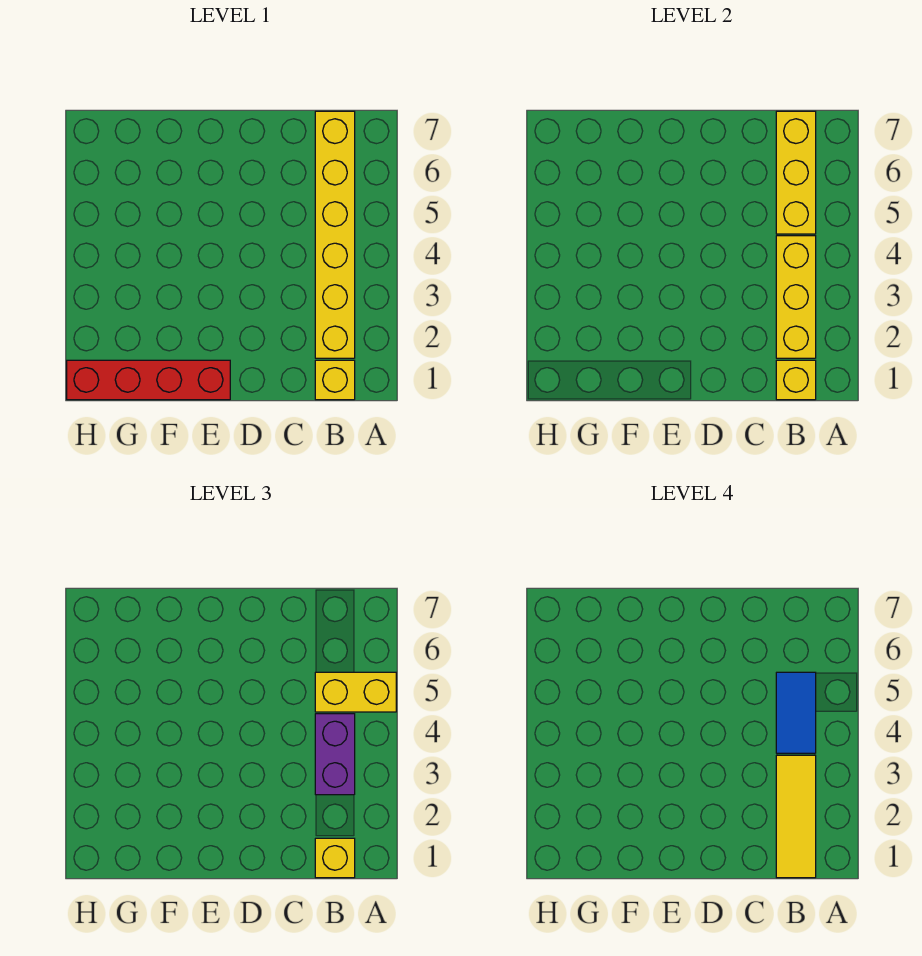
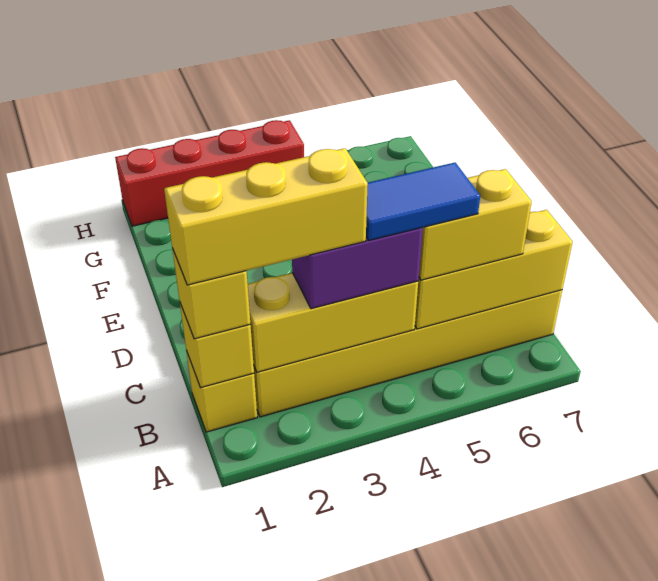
yellow 1x2 brick [315,672,396,712] -> yellow 1x2 brick turned to [419,169,532,280]
yellow 1x3 tile [776,755,816,878] -> yellow 1x3 brick [164,148,368,285]
red 1x4 brick [67,360,230,400] -> red 1x4 brick turned to [115,120,304,226]

